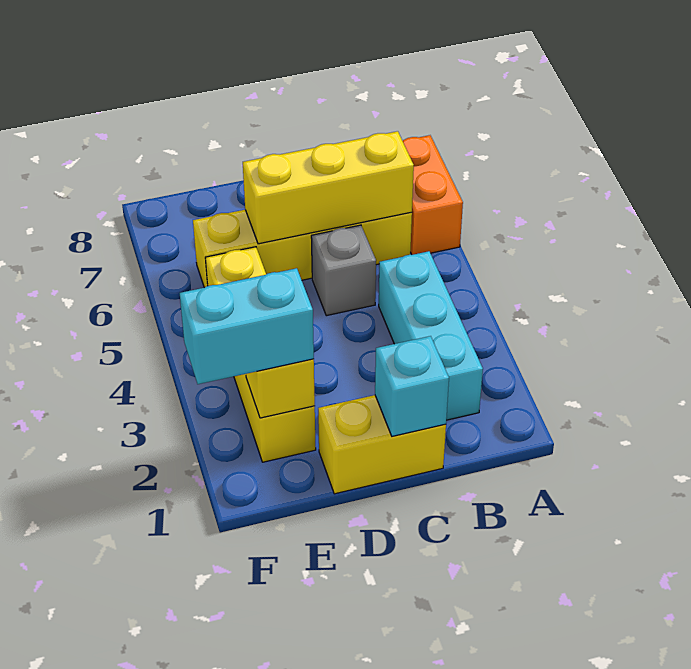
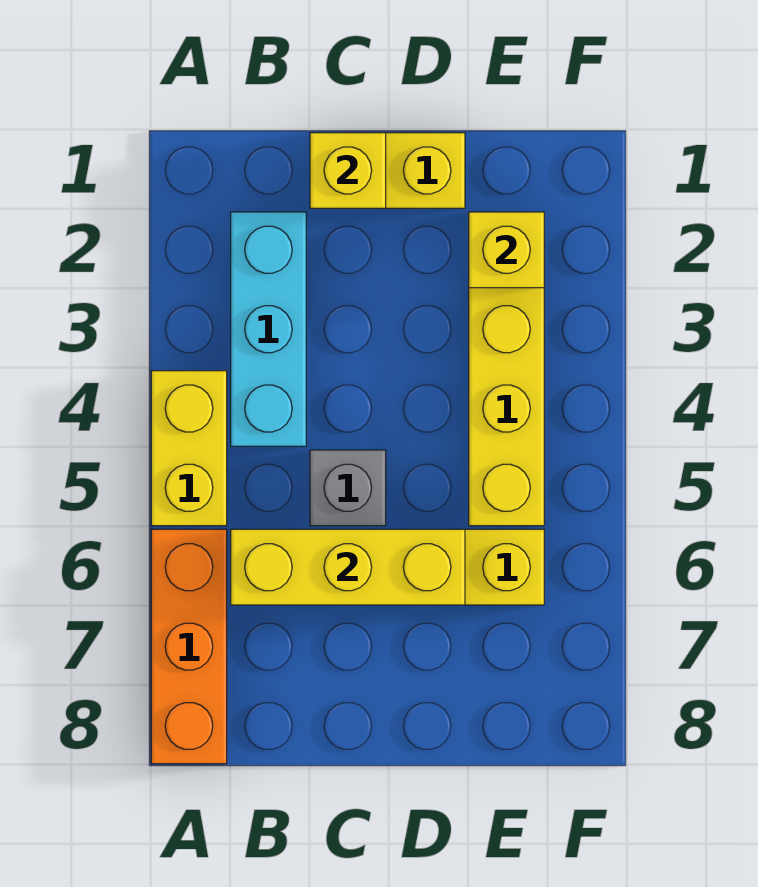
none -> yellow 1x2 brick [151,371,227,526]
orange 1x2 brick [403,135,463,255] -> orange 1x3 brick [151,529,227,764]
cyan 1x1 brick [375,336,449,436] -> yellow 1x1 brick [310,133,386,208]
cyan 1x2 brick [180,268,314,384] -> none

